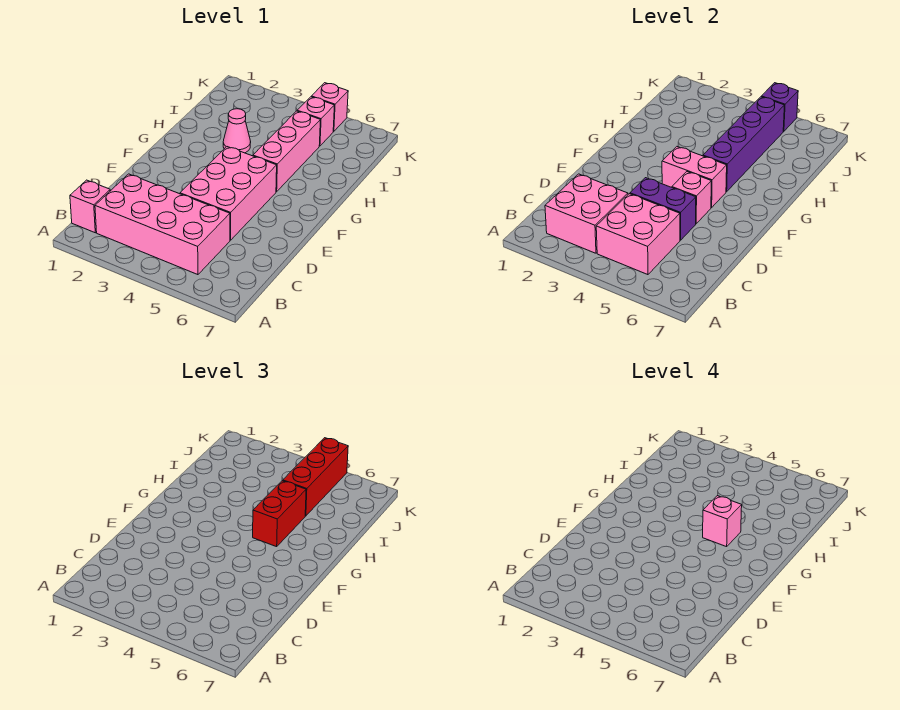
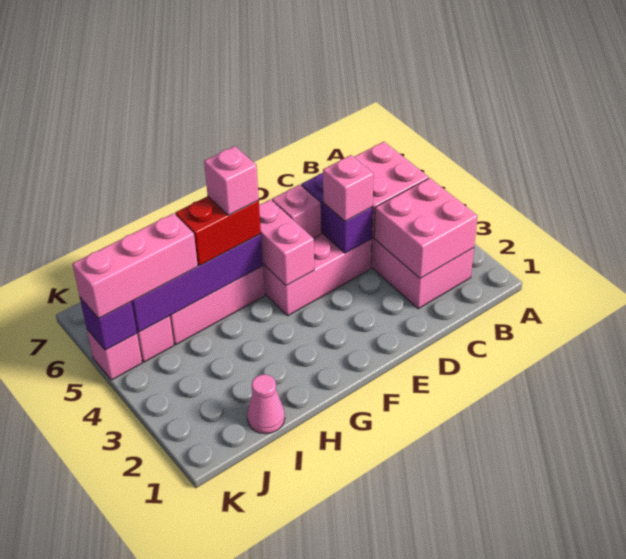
pink 1x1 brick [70,180,110,233] -> pink 1x1 brick moved to [323,155,374,221]
pink 1x1 cone [223,109,251,153] -> pink 1x1 cone moved to [247,374,285,434]
red 1x3 brick [283,438,348,516] -> pink 1x3 brick [73,213,198,318]

